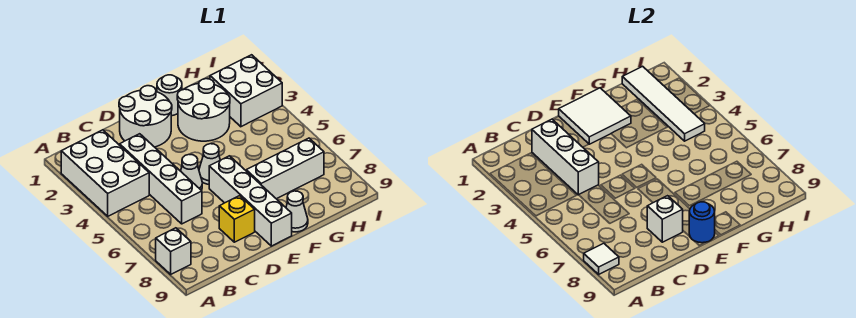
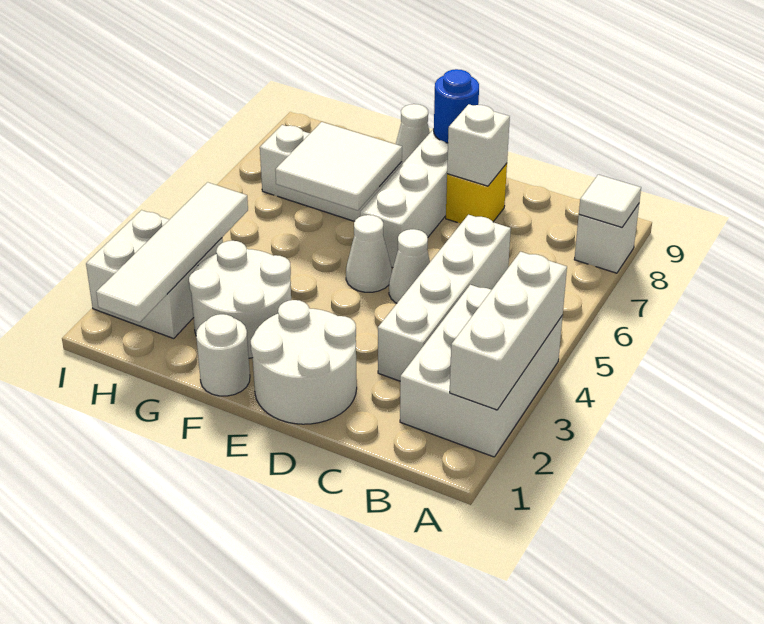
white 1x3 brick [532,119,599,195] -> white 1x3 brick moved to [450,252,567,410]
white 2x2 tile [559,88,631,144] -> white 2x2 tile moved to [275,122,402,210]

